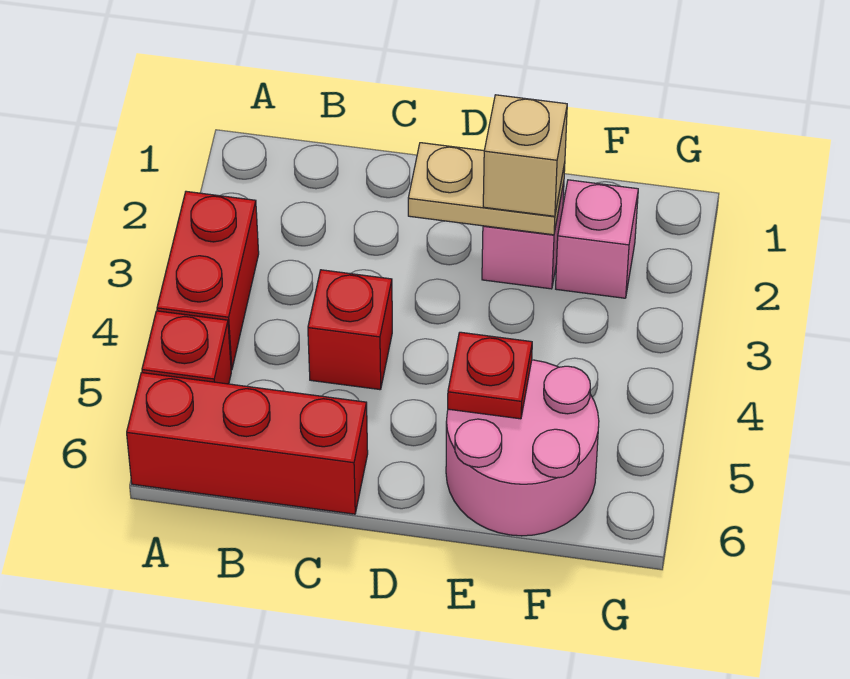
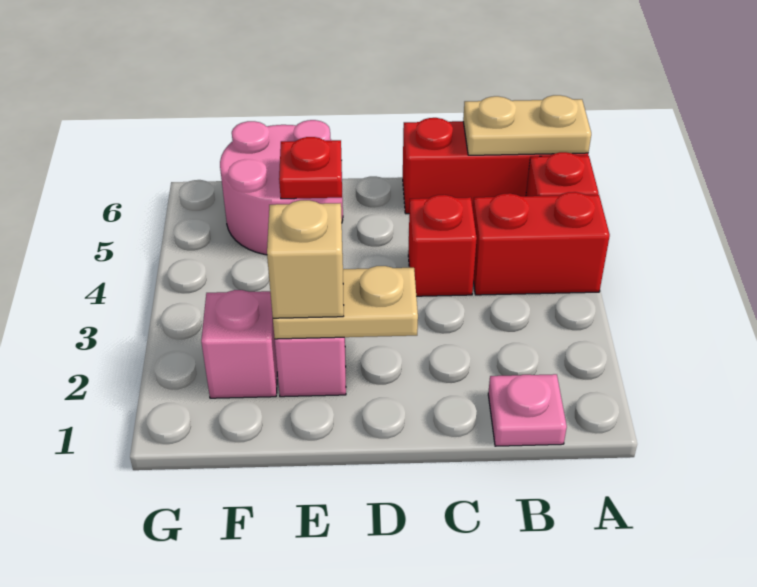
red 1x2 brick [157,191,259,370] -> red 1x2 brick turned to [473,192,610,295]
none -> tan 1x2 plate [463,95,591,155]
none -> pink 1x1 plate [488,374,567,446]

